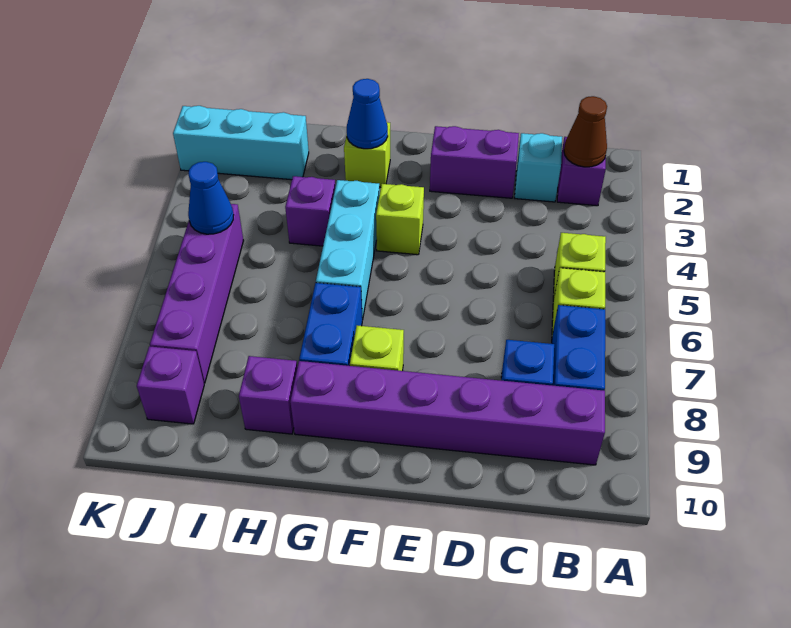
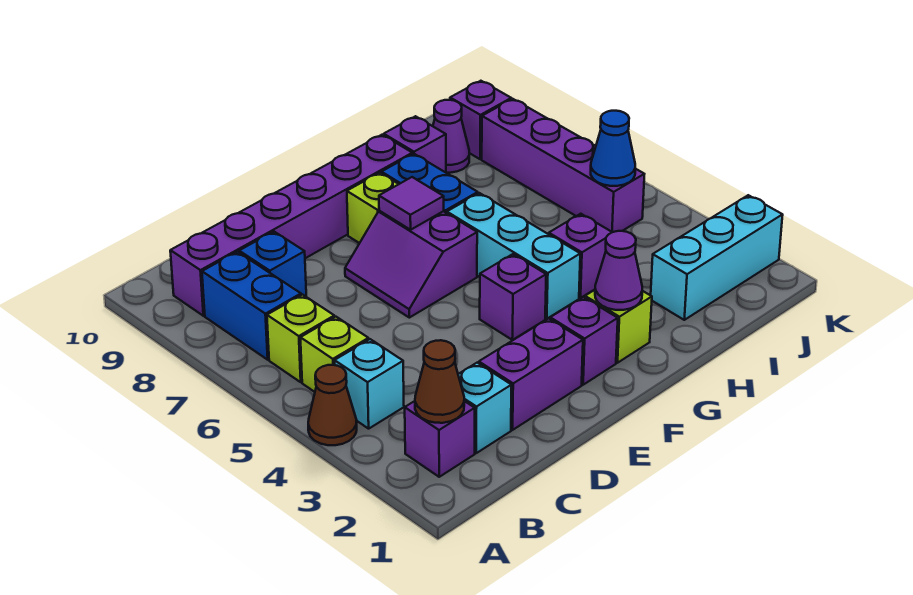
none -> brown 1x1 cone [308,365,357,445]
none -> cyan 1x1 brick [335,339,404,429]
none -> purple 2x2 slope [345,211,477,318]
none -> purple 1x1 brick [550,297,618,385]
lime 1x1 brick [376,184,424,255] -> purple 1x1 brick [480,254,546,340]
none -> purple 1x1 tile [379,177,444,230]
blue 1x1 cone [347,79,388,149] -> purple 1x1 cone [595,231,642,310]
none -> purple 1x1 cone [433,100,469,173]

